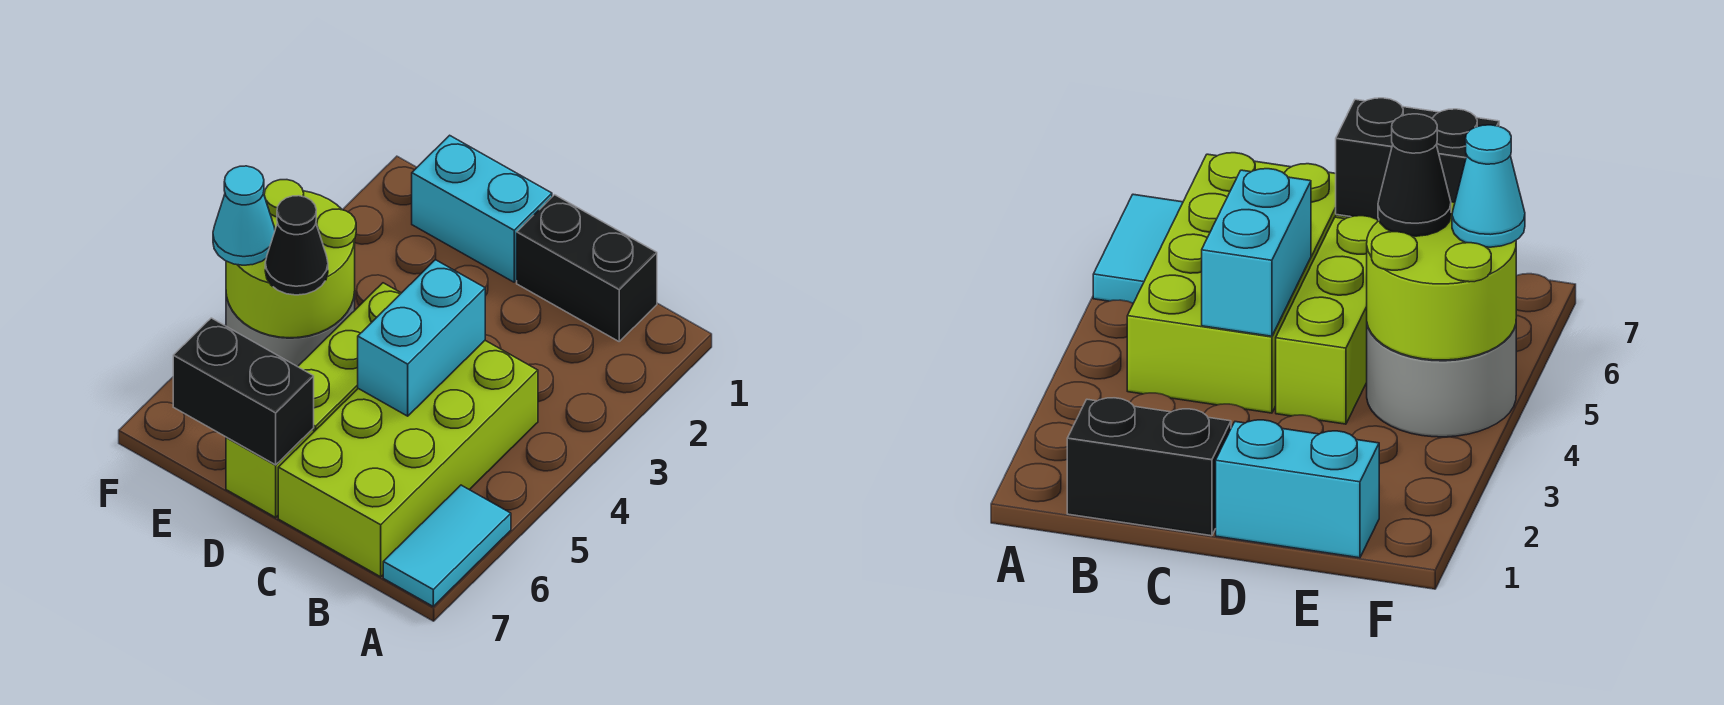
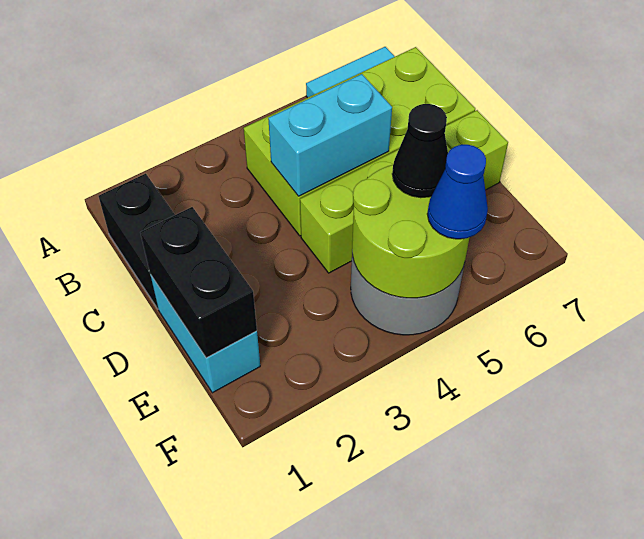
black 1x2 brick [173,318,314,465] -> black 1x2 brick moved to [140,207,257,358]
cyan 1x1 cone [213,166,275,265] -> blue 1x1 cone [427,145,488,239]

